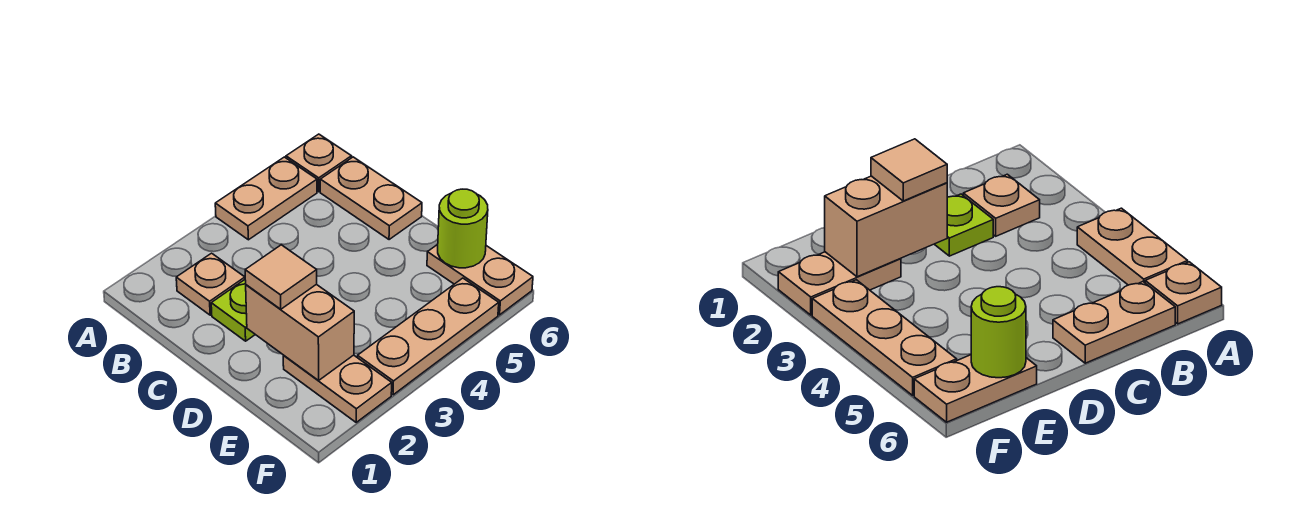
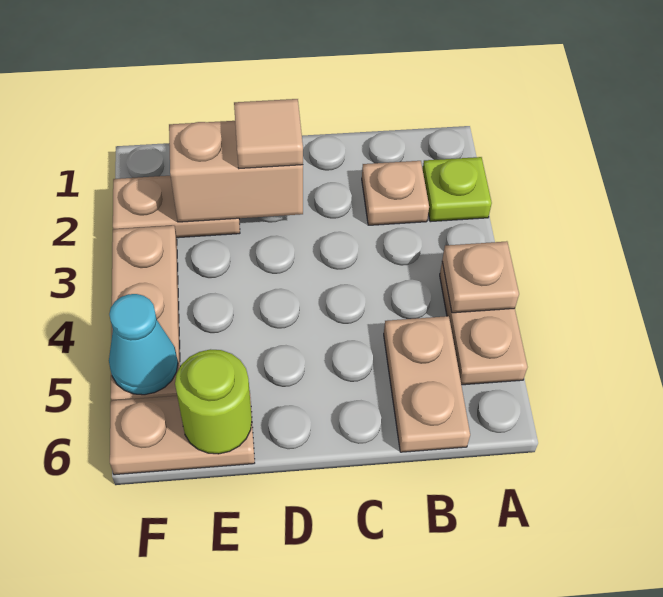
tan 1x1 plate [286,134,352,192] -> tan 1x1 plate moved to [442,241,519,313]
tan 1x2 plate [320,157,422,240] -> tan 1x2 plate turned to [384,316,470,452]
lime 1x1 plate [211,280,255,341] -> lime 1x1 plate moved to [423,157,492,222]
none -> cyan 1x1 cone [109,294,178,395]

